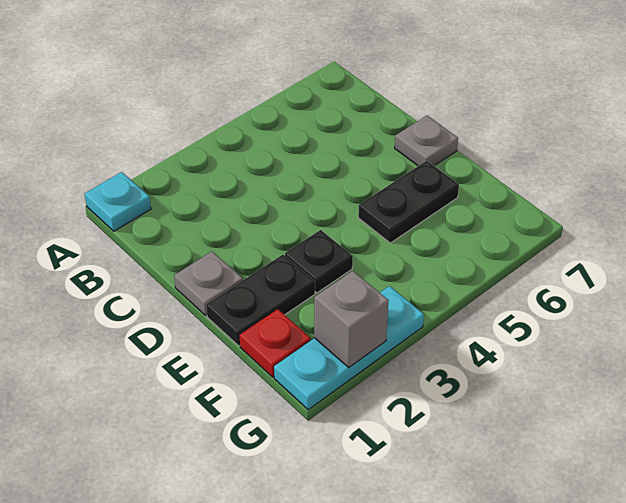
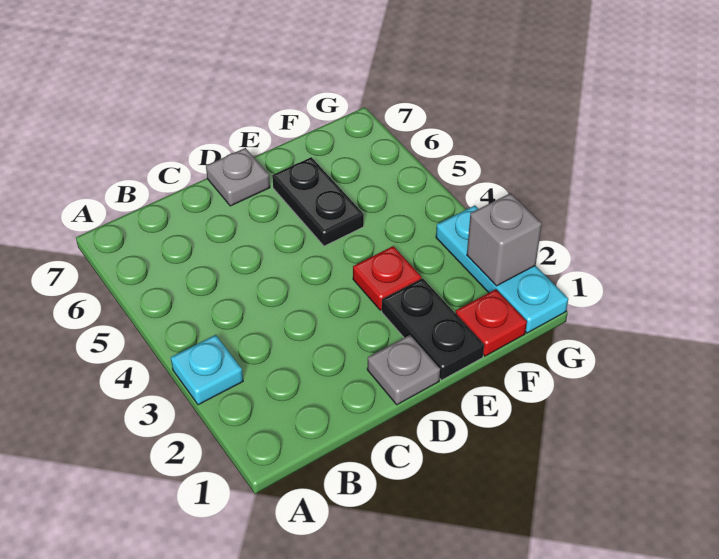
cyan 1x1 plate [85,172,151,231] -> cyan 1x1 plate moved to [171,335,243,405]
black 1x1 plate [285,230,353,293] -> red 1x1 plate [353,246,421,310]

